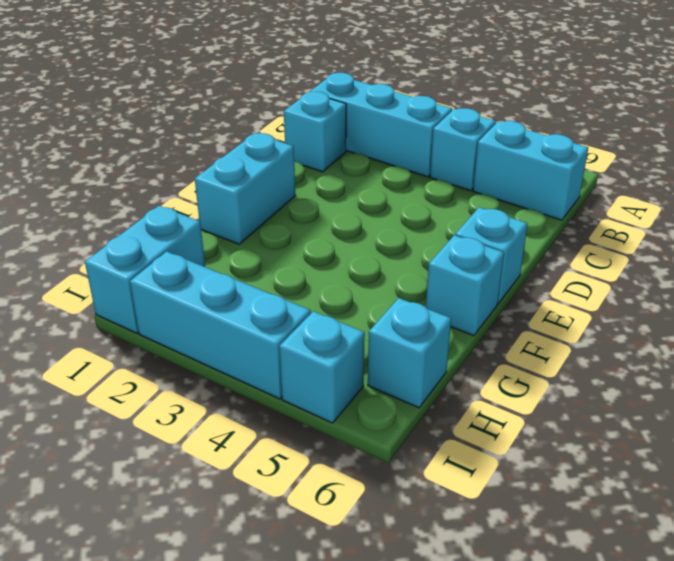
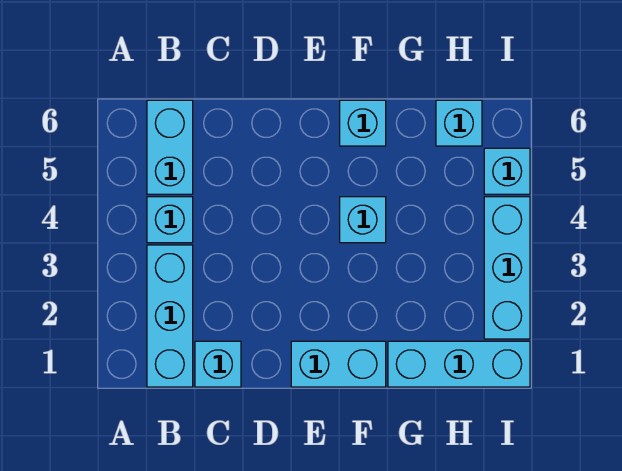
cyan 1x1 brick [455,207,527,304] -> cyan 1x1 brick moved to [340,197,386,243]
cyan 1x2 brick [85,206,205,333] -> cyan 1x3 brick [388,341,530,387]

